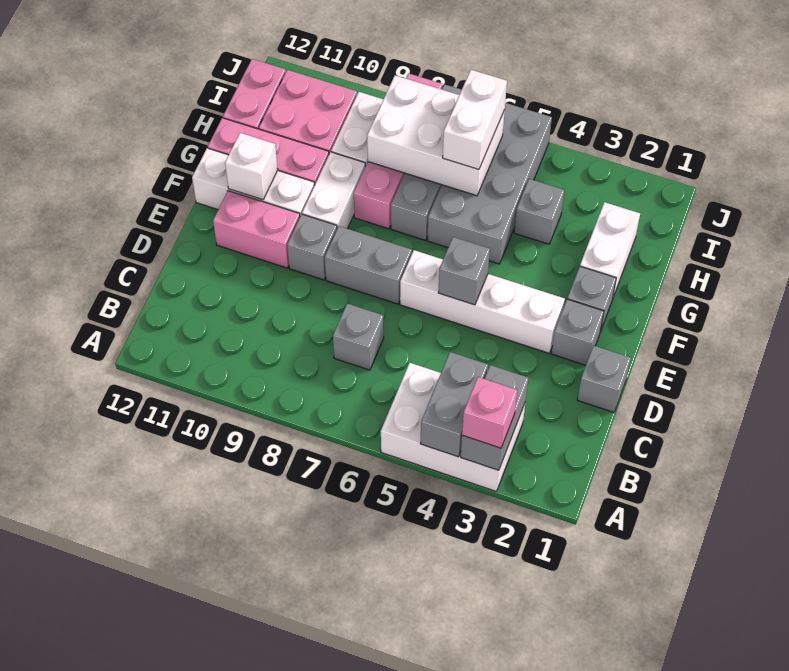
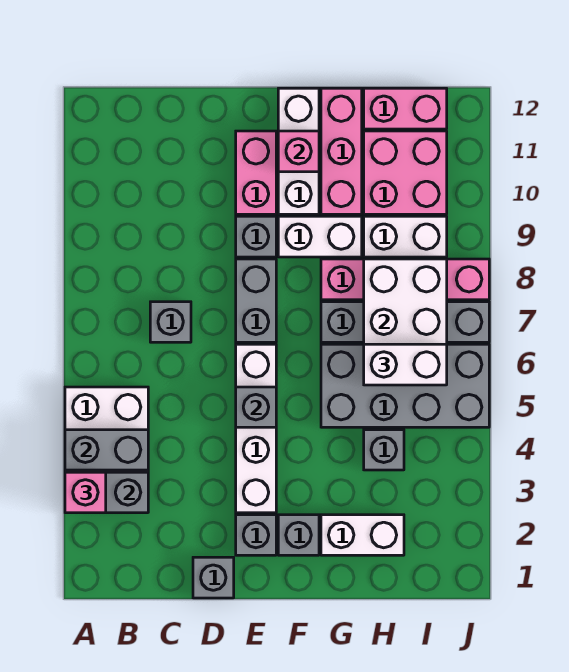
white 1x1 brick [225,133,278,200] -> pink 1x1 brick [278,131,319,172]

